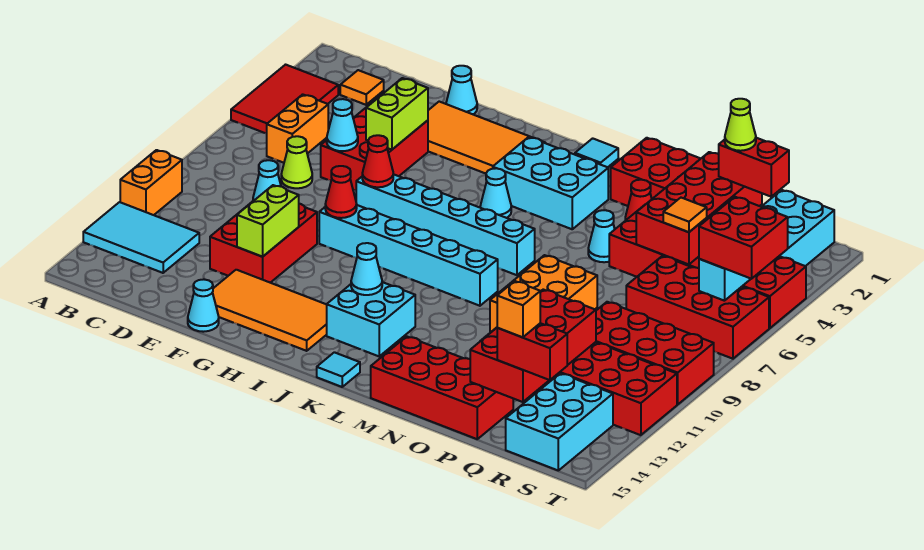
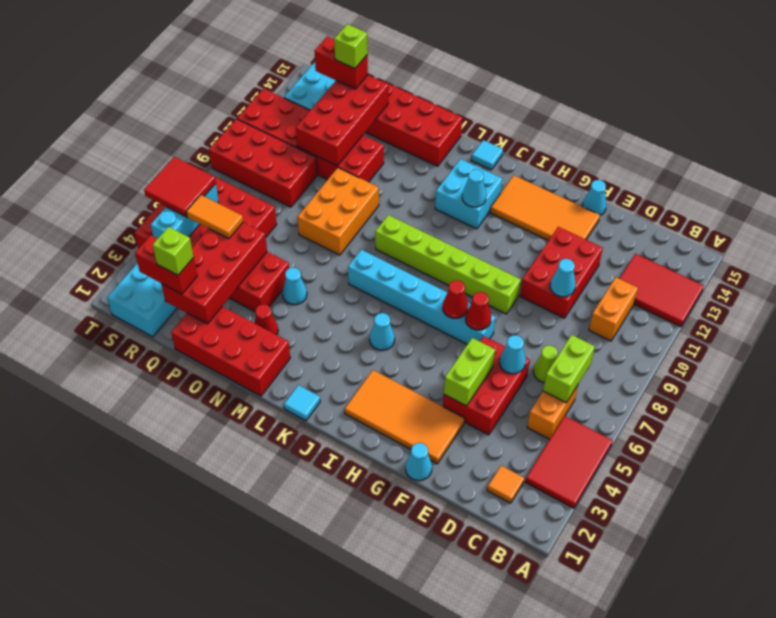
orange 1x2 brick [120,150,182,215] -> orange 1x2 brick moved to [589,277,638,341]
cyan 2x3 tile [83,202,199,273] -> red 2x3 tile [619,254,704,327]
lime 1x2 brick [237,185,299,257] -> lime 1x2 brick moved to [543,335,595,403]
cyan 1x6 brick [319,205,498,306] -> lime 1x6 brick [375,215,521,314]
red 1x1 cone [325,166,357,218] -> red 1x1 cone moved to [443,280,468,319]
cyan 2x3 brick [493,137,608,229] -> none
lime 1x1 cone [725,99,756,151] -> lime 1x1 brick [153,227,193,275]
orange 1x1 tile [663,198,707,232] -> orange 1x2 tile [186,195,243,239]
orange 1x1 brick [497,281,540,337] -> lime 1x1 brick [334,24,368,69]
red 2x2 brick [699,197,788,279] -> red 2x2 tile [144,157,216,217]

